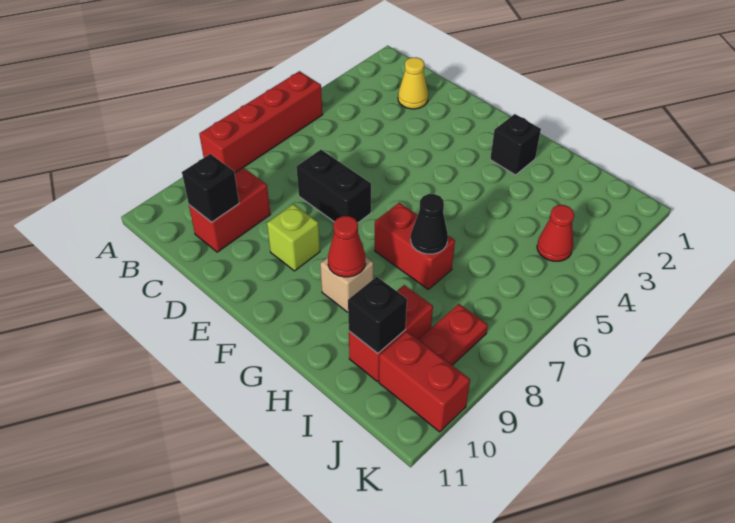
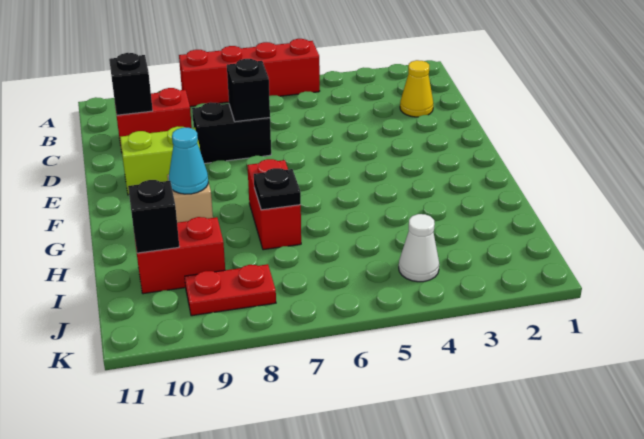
black 1x2 brick [296,150,371,223] -> black 1x2 brick turned to [192,102,271,164]
lime 1x1 brick [267,204,320,271] -> lime 1x2 brick [120,126,200,195]
black 1x1 brick [490,114,541,175] -> black 1x1 brick moved to [227,59,270,122]
red 1x1 cone [328,216,365,277] -> cyan 1x1 cone [169,128,208,194]
black 1x1 cone [411,194,448,254] -> black 1x1 plate [254,168,301,210]
red 1x1 cone [537,205,574,261] -> white 1x1 cone [399,214,439,282]
red 1x2 brick [379,331,470,432] -> none

